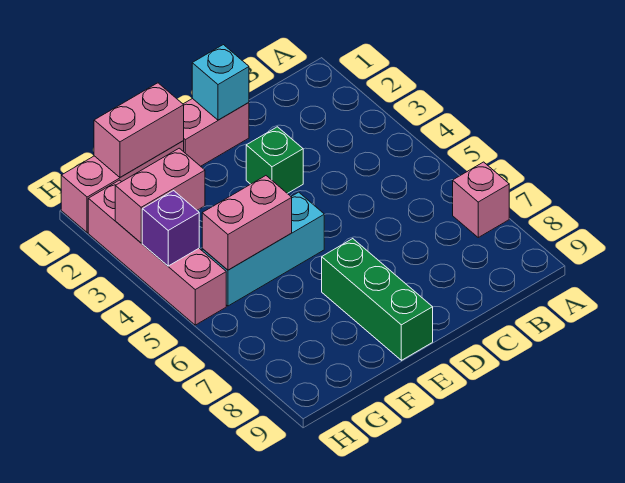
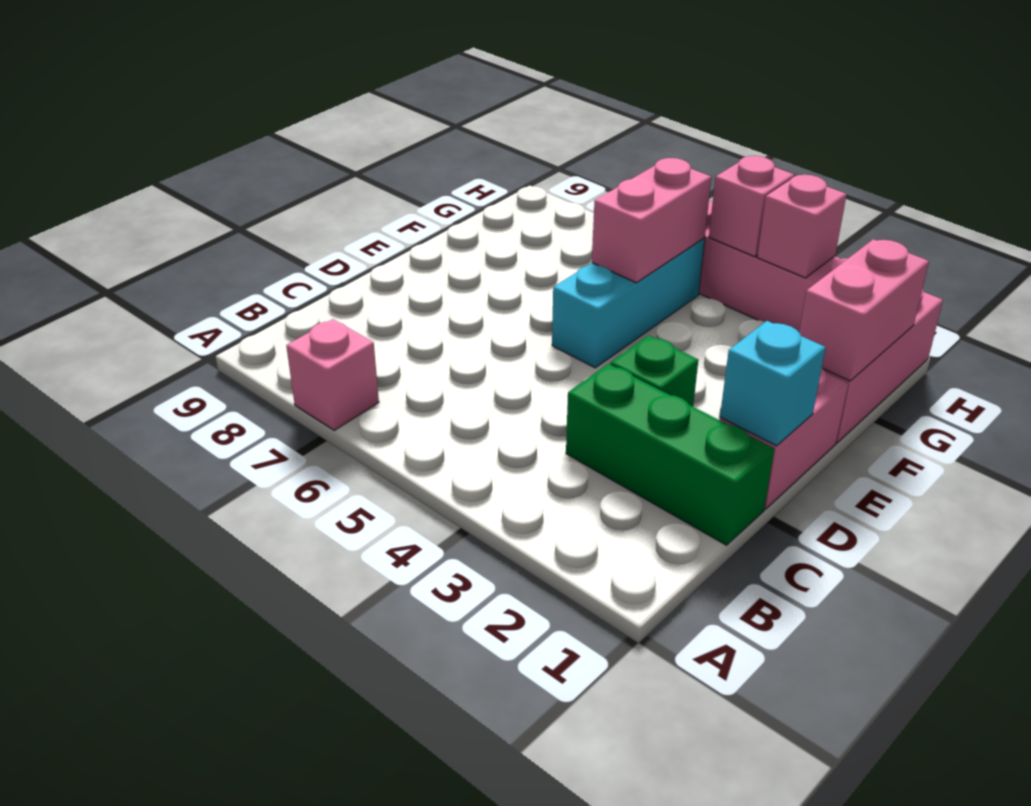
green 1x3 brick [322,239,433,360] -> green 1x3 brick moved to [566,364,774,545]
pink 1x2 brick [115,148,205,243] -> pink 1x1 brick [757,175,847,278]
purple 1x1 brick [142,191,199,266] -> pink 1x1 brick [709,156,794,257]

